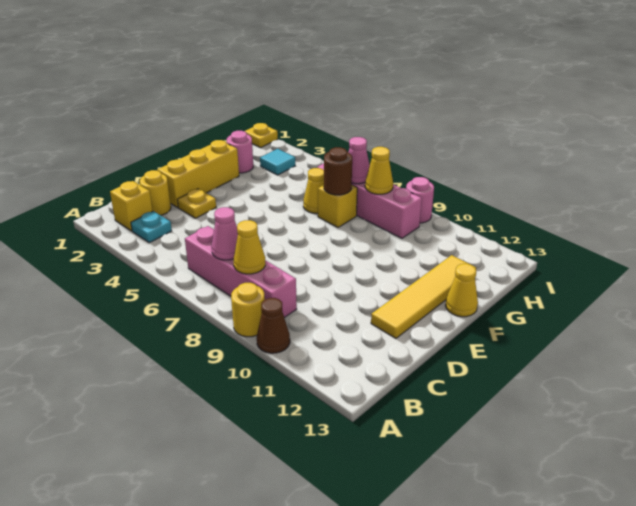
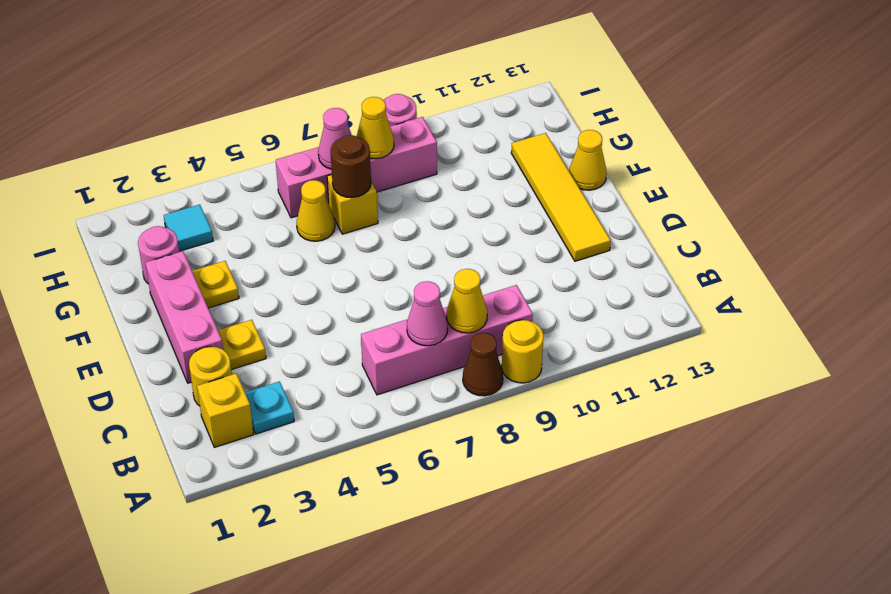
brown 1x1 cone [257,298,290,353] -> brown 1x1 cone moved to [463,333,503,396]
yellow 1x3 brick [157,140,239,207] -> pink 1x3 brick [145,251,223,383]
yellow 1x1 plate [245,123,278,148] -> yellow 1x1 plate moved to [192,261,239,308]

